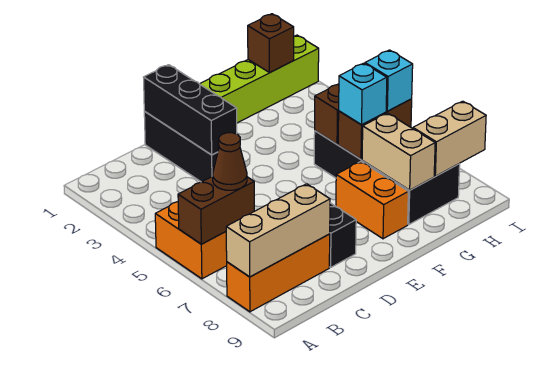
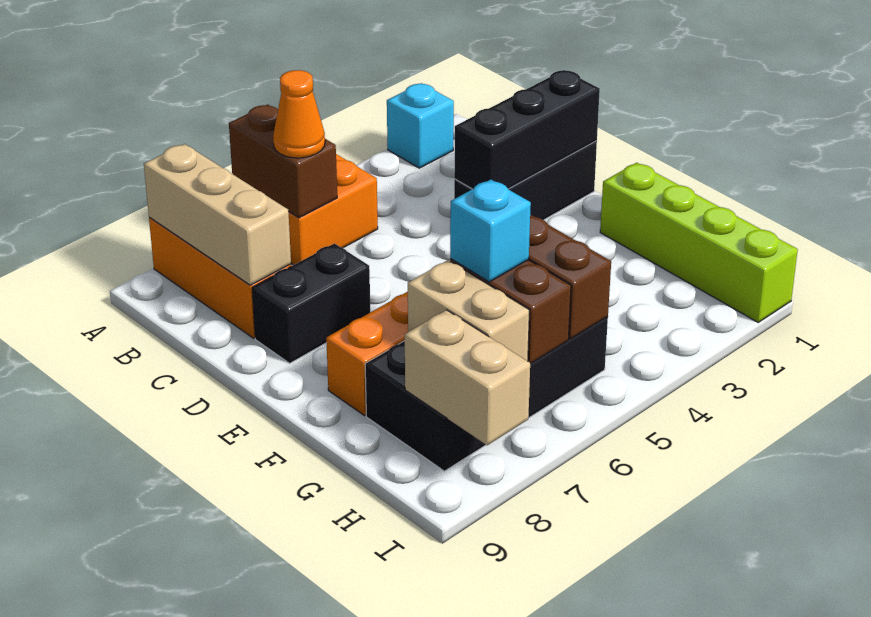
brown 1x1 cone [213,133,247,190] -> orange 1x1 cone [273,70,325,158]
tan 1x2 brick [362,113,435,190] -> tan 1x2 brick turned to [408,260,530,361]
brown 1x1 brick [248,14,294,73] -> none
cyan 1x1 brick [365,50,413,111] -> cyan 1x1 brick moved to [387,83,454,168]

